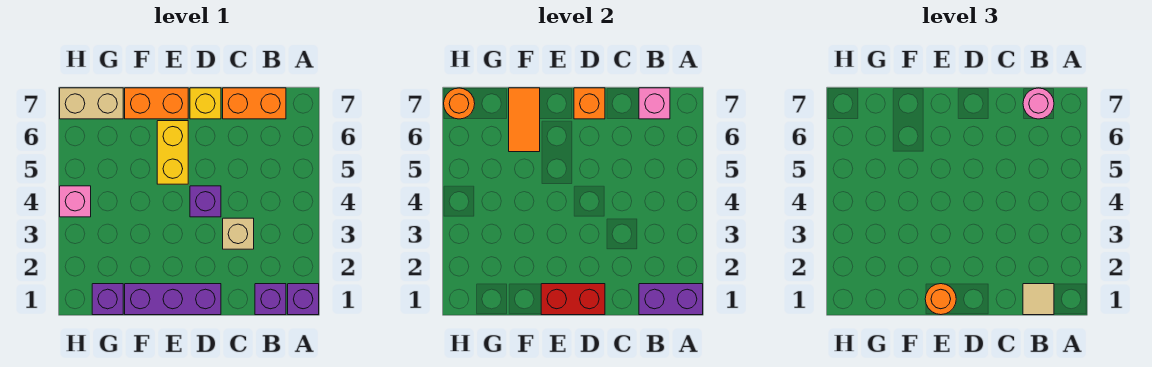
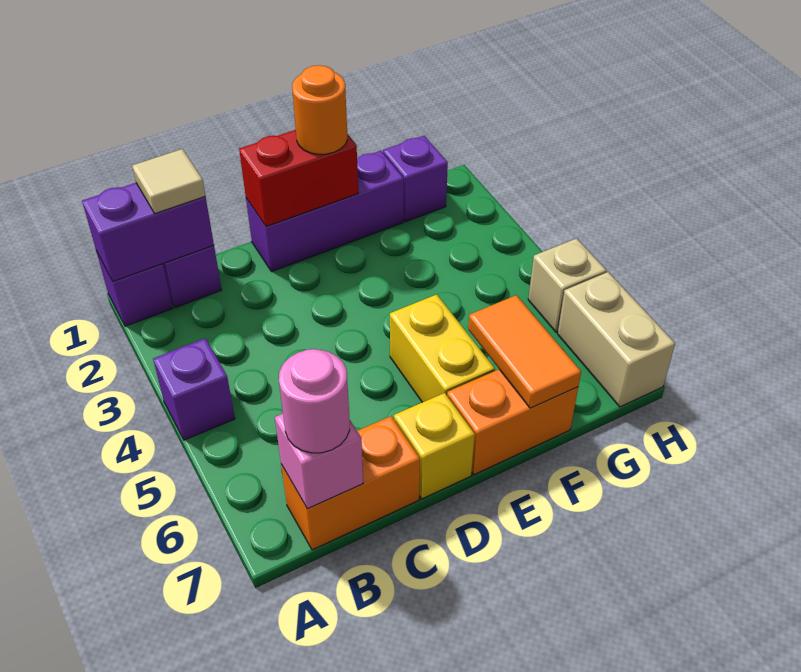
tan 1x1 brick [223,218,254,249] -> tan 1x1 brick moved to [528,238,607,332]
purple 1x1 brick [190,186,221,217] -> purple 1x1 brick moved to [153,338,235,440]
orange 1x1 brick [574,88,605,119] -> none
tan 1x2 brick [60,88,123,119] -> tan 1x2 brick turned to [558,272,675,407]
pink 1x1 brick [60,186,91,217] -> none
orange 1x1 round brick [444,88,475,119] -> none

